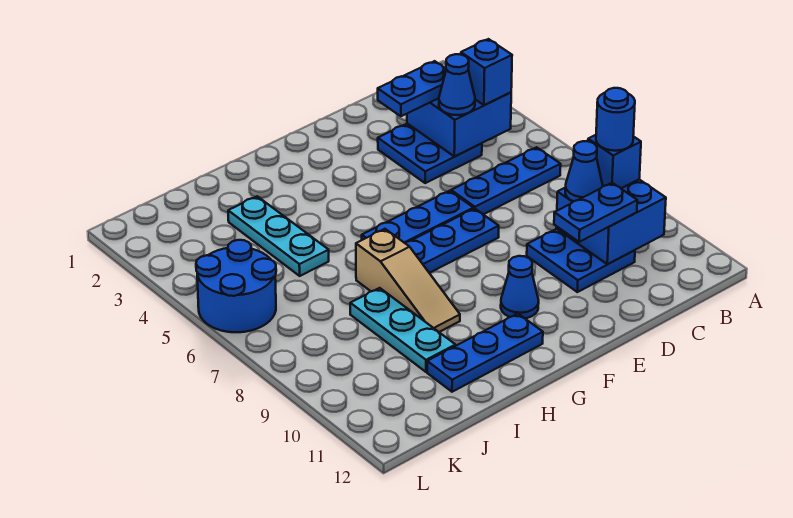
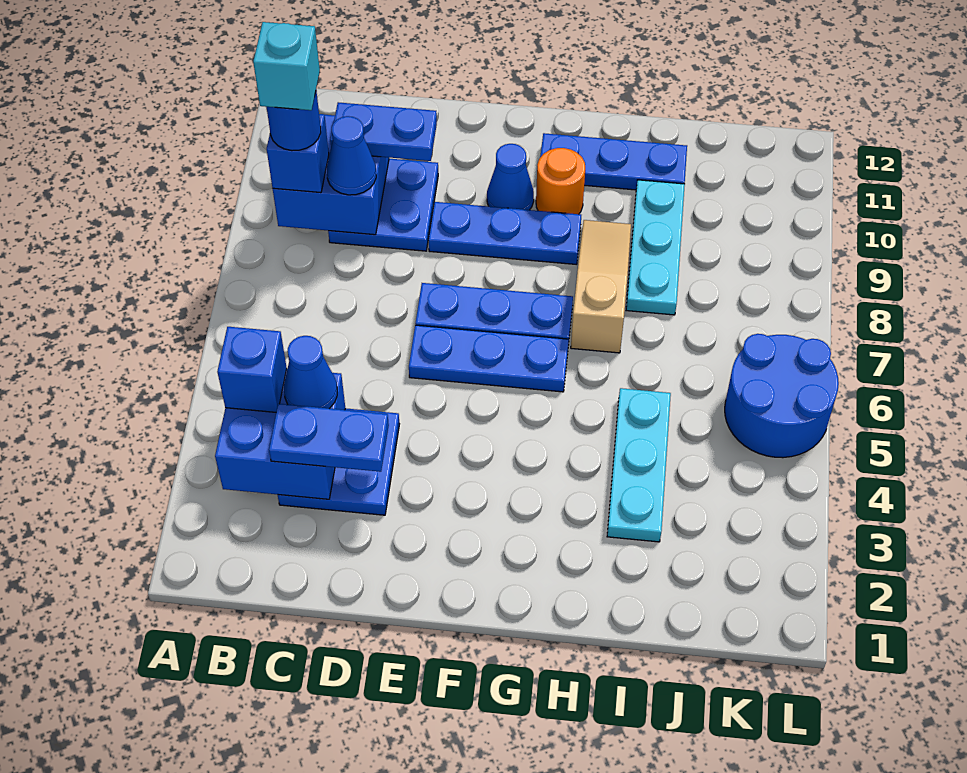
blue 1x3 plate [451,147,561,214] -> blue 1x3 plate moved to [428,202,581,264]
none -> cyan 1x1 brick [253,22,320,110]
none -> orange 1x1 round brick [536,148,585,214]

